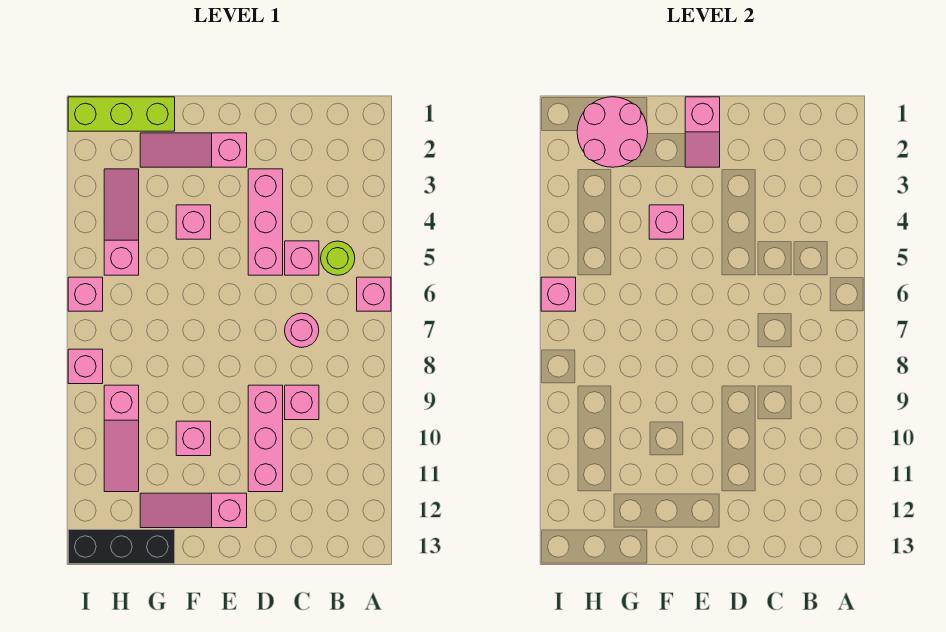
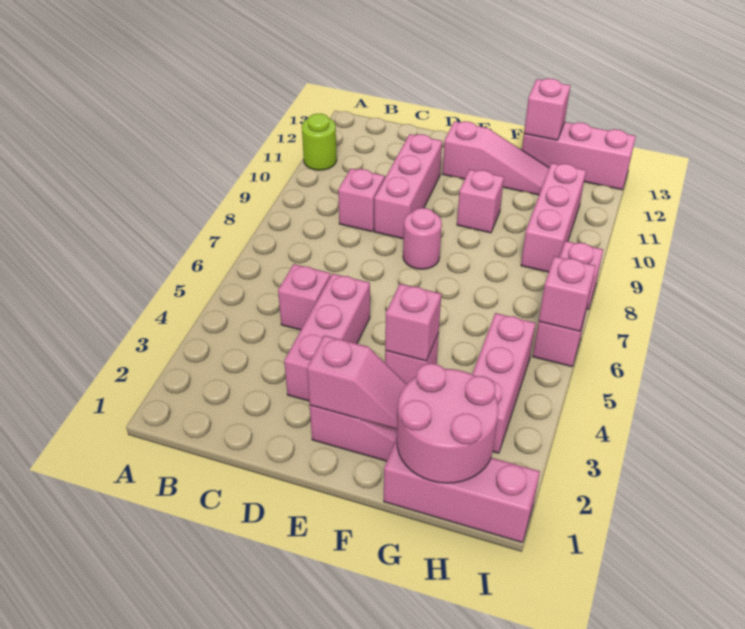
pink 1x1 brick [357,277,391,311] -> pink 1x1 brick moved to [524,78,571,140]
lime 1x1 round brick [321,241,355,275] -> lime 1x1 round brick moved to [302,114,337,170]
pink 1x1 round brick [285,313,319,348] -> pink 1x1 round brick moved to [403,208,442,269]
pink 1x2 slope [685,97,720,167] -> pink 1x2 slope turned to [307,335,407,429]
lime 1x3 brick [68,97,175,131] -> pink 1x3 brick [384,438,540,542]
black 1x3 brick [68,530,175,564] -> pink 1x3 brick [522,122,636,190]
pink 1x3 slope [104,169,139,275] -> pink 1x3 brick [472,313,536,453]
pink 1x3 slope [104,385,139,492] -> pink 1x3 brick [521,163,586,272]

